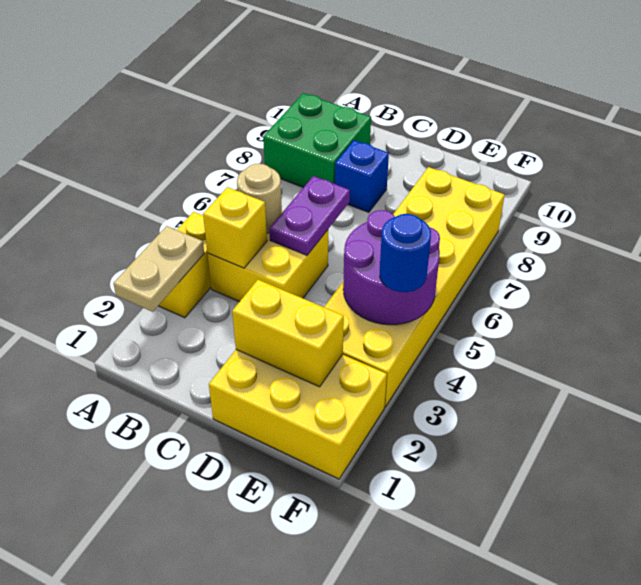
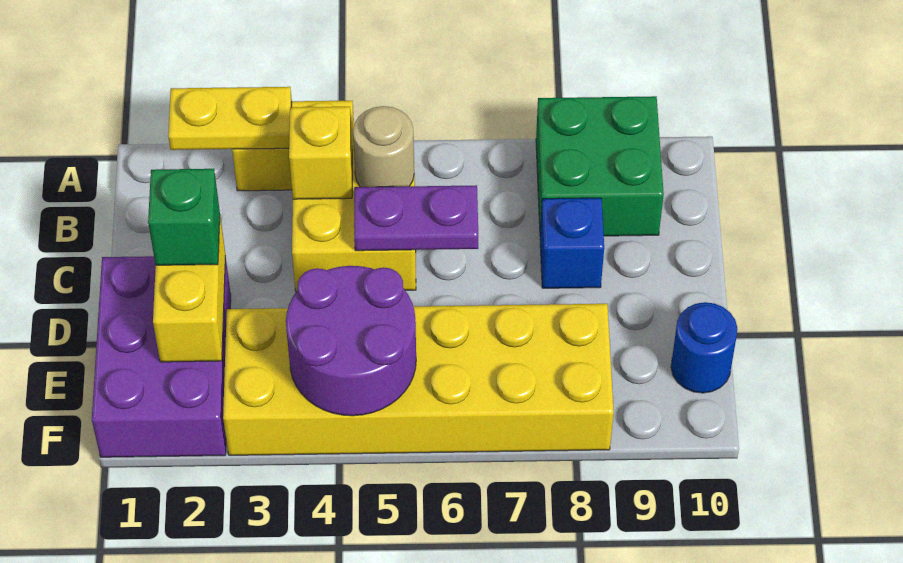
tan 1x2 plate [113,226,204,312] -> yellow 1x2 plate [168,87,292,150]
yellow 2x3 brick [209,350,387,479] -> purple 2x3 brick [92,256,231,457]
none -> green 1x1 brick [148,169,220,265]
blue 1x1 round brick [380,214,431,292] -> blue 1x1 round brick moved to [671,302,737,393]

